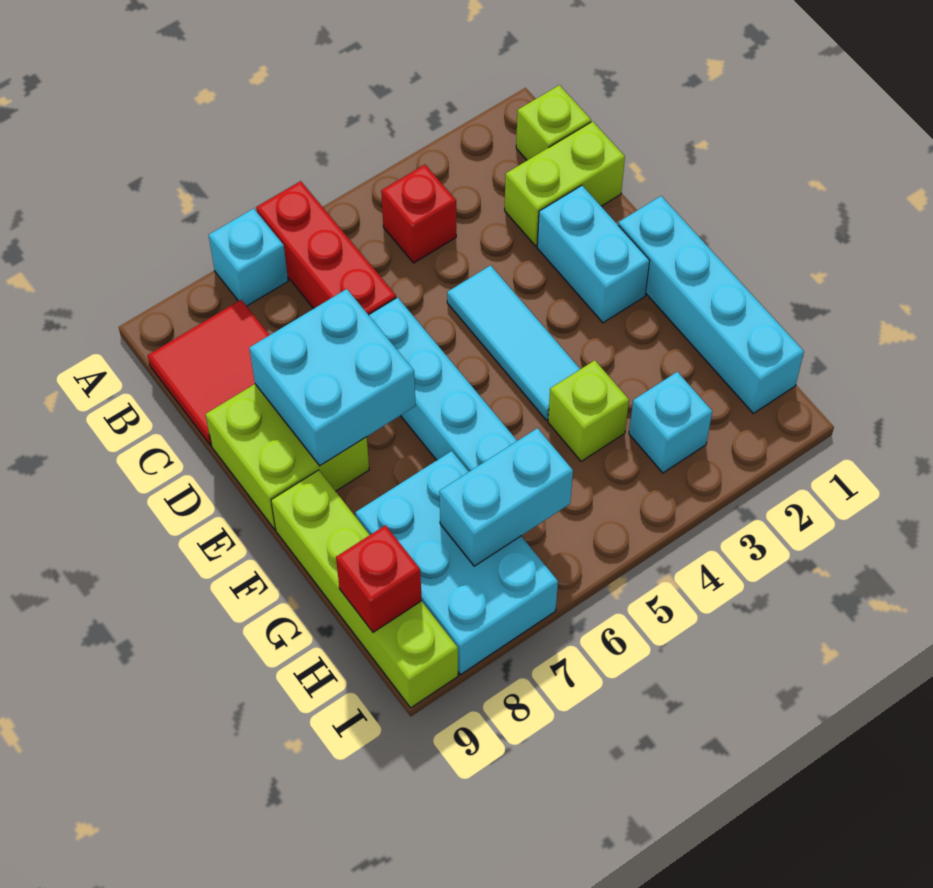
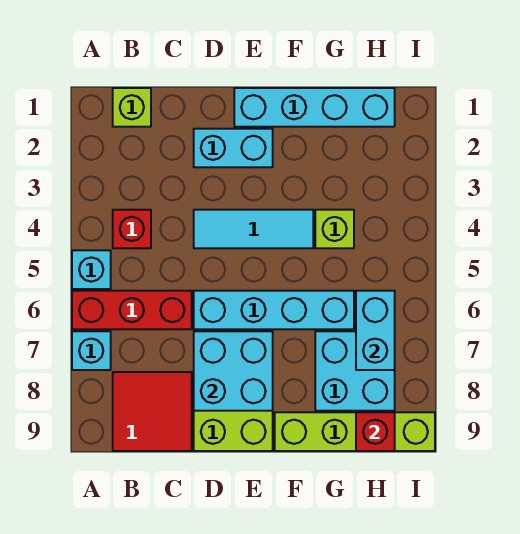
lime 1x2 brick [505,121,625,246] -> none
cyan 2x3 brick [355,451,558,675] -> cyan 2x2 brick [315,331,395,411]
cyan 1x1 brick [629,372,712,473] -> cyan 1x1 brick moved to [72,250,111,289]

